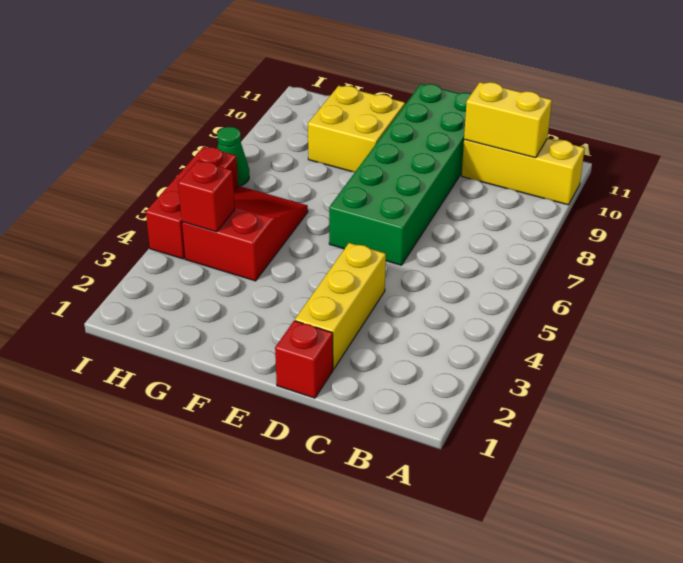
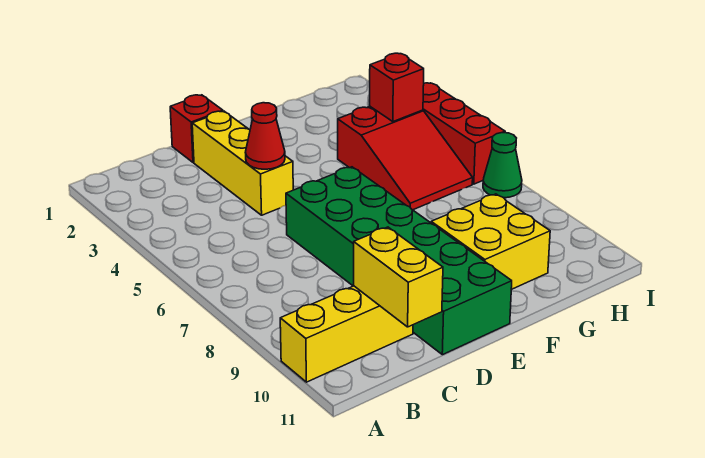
yellow 1x2 brick [464,82,552,158] -> yellow 1x2 brick turned to [354,227,443,327]
none -> red 1x1 cone [245,103,285,169]

